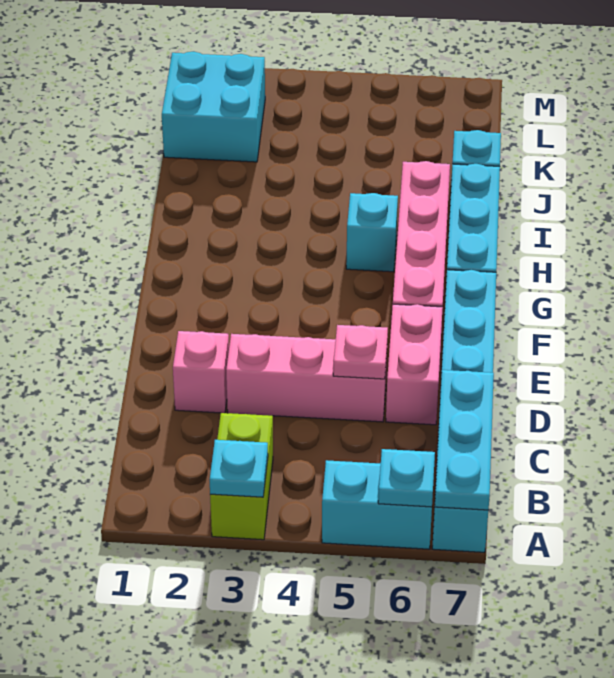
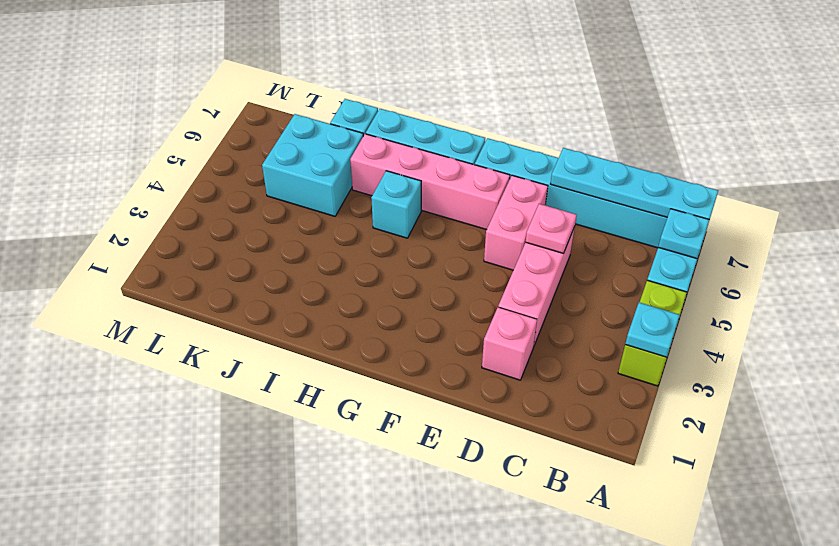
lime 1x2 brick [210,413,273,540] -> lime 1x2 brick turned to [618,280,687,386]
cyan 1x3 plate [435,370,494,510] -> cyan 1x4 plate [551,148,718,220]
pink 1x2 brick [386,304,443,425] -> pink 1x2 brick turned to [484,175,548,270]
cyan 2x2 brick [162,52,265,162] -> cyan 2x2 brick moved to [262,114,363,216]

